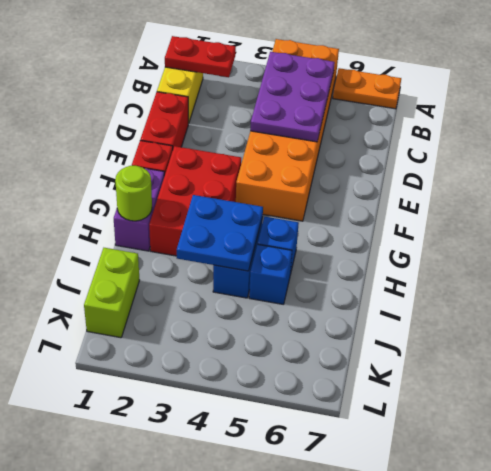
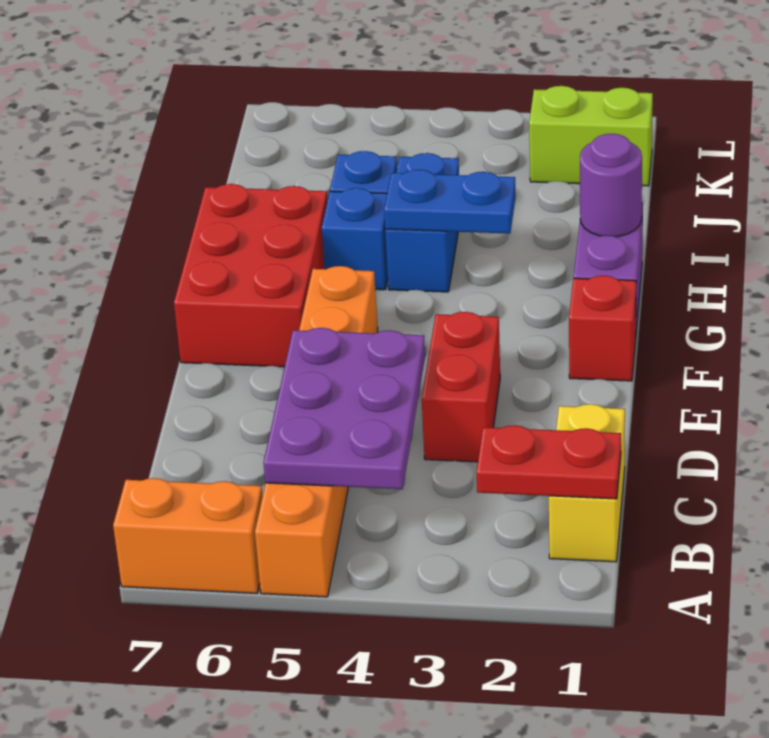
orange 2x6 brick [236,39,339,221] -> orange 1x6 brick [255,266,378,597]
orange 1x2 plate [333,68,401,109] -> orange 1x2 brick [113,478,263,593]
red 1x2 brick [140,92,189,148] -> red 1x2 brick moved to [422,312,500,462]
red 2x3 brick [149,146,241,256] -> red 2x3 brick moved to [174,184,327,367]
lime 1x1 round brick [115,166,152,221] -> purple 1x1 round brick [580,134,642,237]
blue 2x2 plate [177,195,263,271] -> blue 1x2 plate [384,170,516,234]
lime 1x2 brick [84,248,140,338] -> lime 1x2 brick turned to [529,86,653,186]

